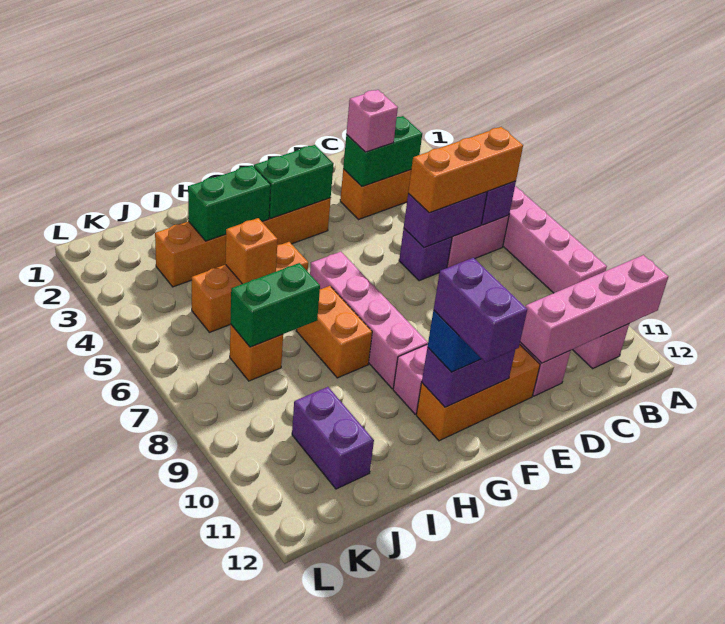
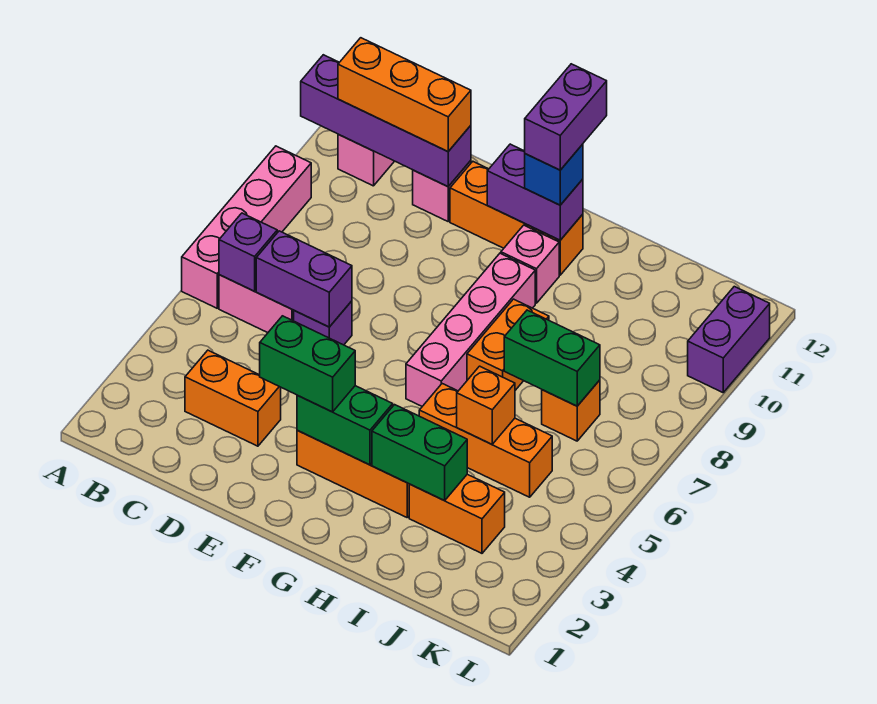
pink 1x4 brick [520,255,668,363] -> purple 1x4 brick [301,55,471,187]
orange 1x3 brick [408,127,523,213] -> orange 1x3 brick moved to [338,38,471,152]
green 1x2 brick [343,116,422,187] -> green 1x2 brick moved to [260,316,355,412]
pink 1x1 brick [346,90,398,152] -> none
purple 1x2 brick [292,387,374,489] -> purple 1x2 brick moved to [688,287,770,392]

